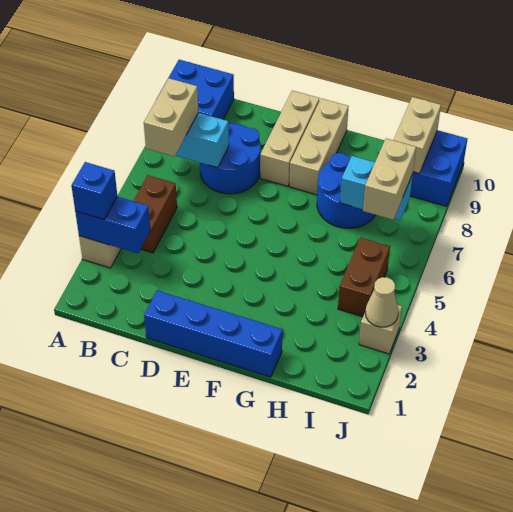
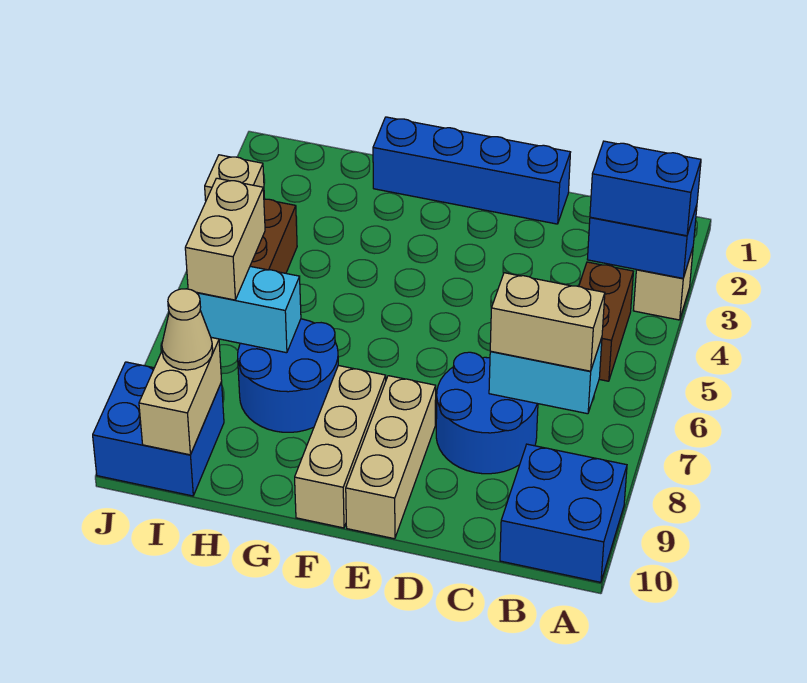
blue 1x1 brick [71,162,117,219] -> blue 1x2 brick [590,141,701,236]
tan 1x2 brick [144,78,198,157] -> tan 1x2 brick turned to [490,273,605,371]
tan 1x1 cone [365,277,398,327] -> tan 1x1 cone moved to [162,289,213,370]

